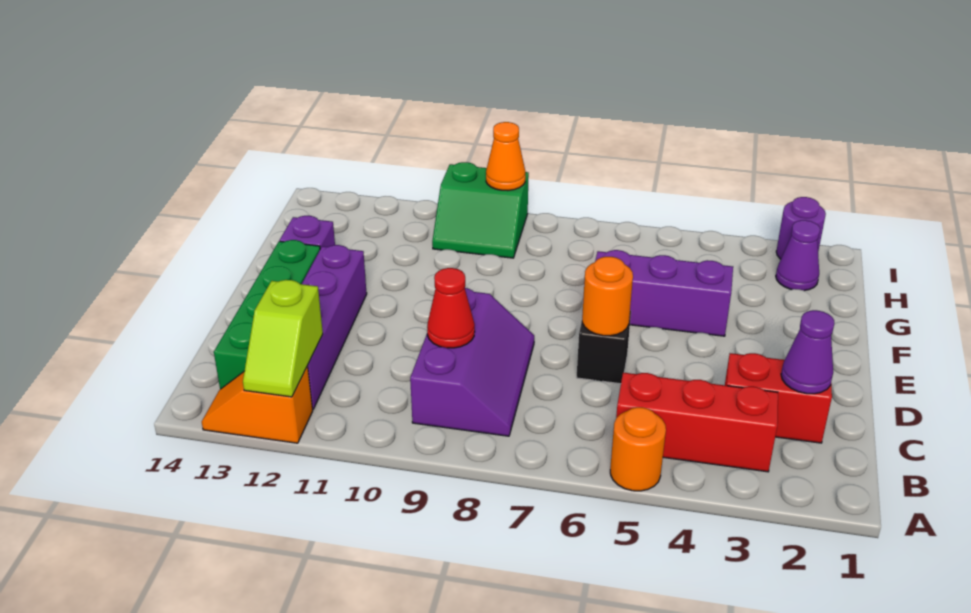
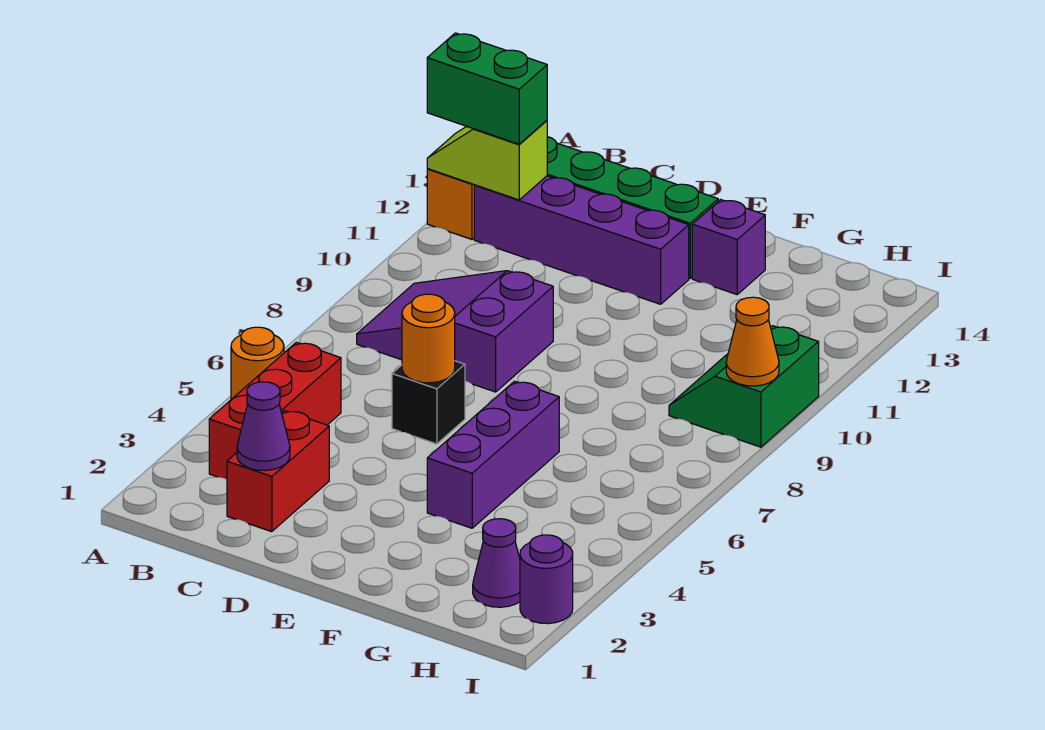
none -> green 1x2 brick [427,33,547,144]
purple 2x3 slope [410,288,534,436] -> purple 2x3 slope turned to [357,271,553,392]
red 1x1 cone [427,268,475,348] -> none

